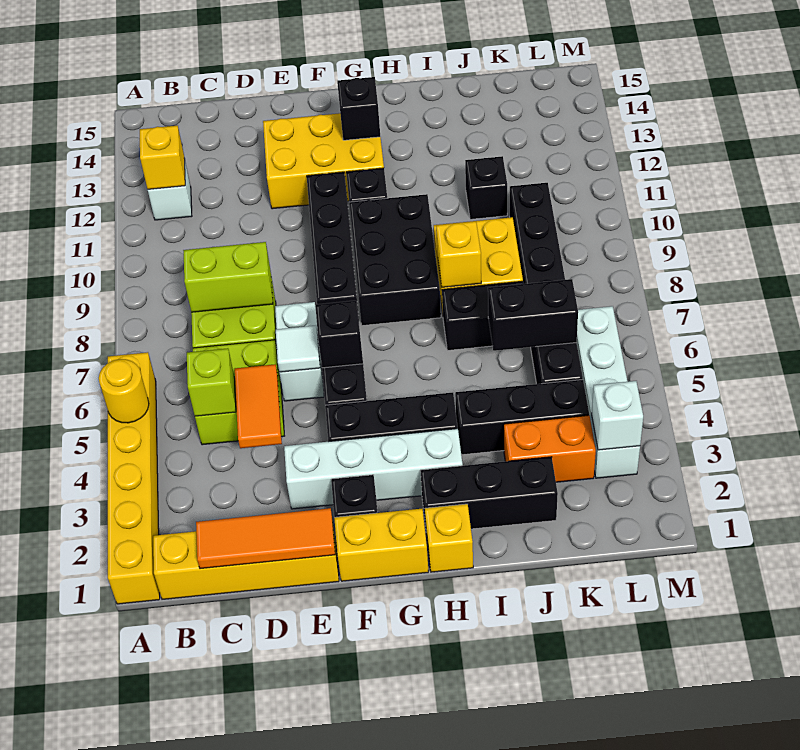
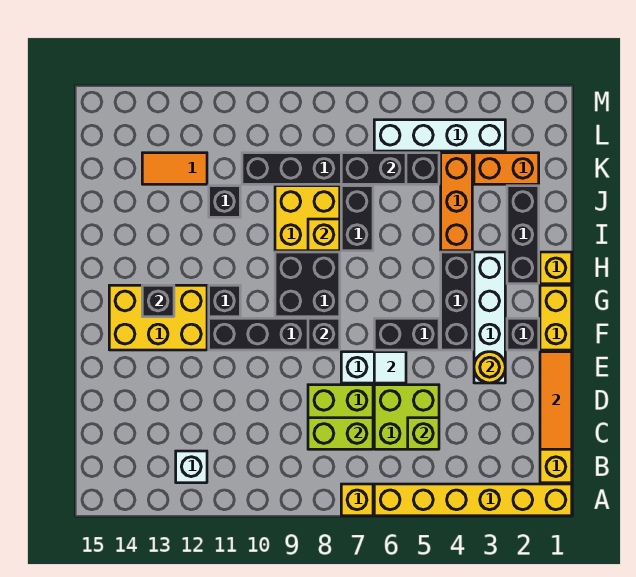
yellow 1x1 round brick [99,359,149,423] -> yellow 1x1 round brick moved to [474,352,505,383]
yellow 1x1 brick [140,126,185,189] -> yellow 1x1 brick moved to [341,484,373,516]
lime 1x2 brick [183,242,273,312] -> lime 1x2 brick turned to [308,418,373,449]
orange 1x2 tile [235,364,282,448] -> orange 1x2 tile moved to [142,153,207,184]
yellow 2x3 brick [263,113,384,209] -> yellow 2x3 brick turned to [109,285,207,350]
black 1x1 brick [315,301,363,368] -> black 1x1 brick moved to [308,318,340,350]
black 2x3 brick [349,194,441,326] -> black 2x2 brick [275,252,340,317]
black 1x3 brick [455,380,589,455] -> orange 1x3 brick [441,153,472,251]
orange 1x2 brick [504,415,596,482] -> orange 1x2 brick turned to [474,153,539,184]
black 1x2 brick [488,279,578,351] -> black 1x2 brick turned to [341,153,406,184]
white 1x1 brick [592,381,643,450] -> none

